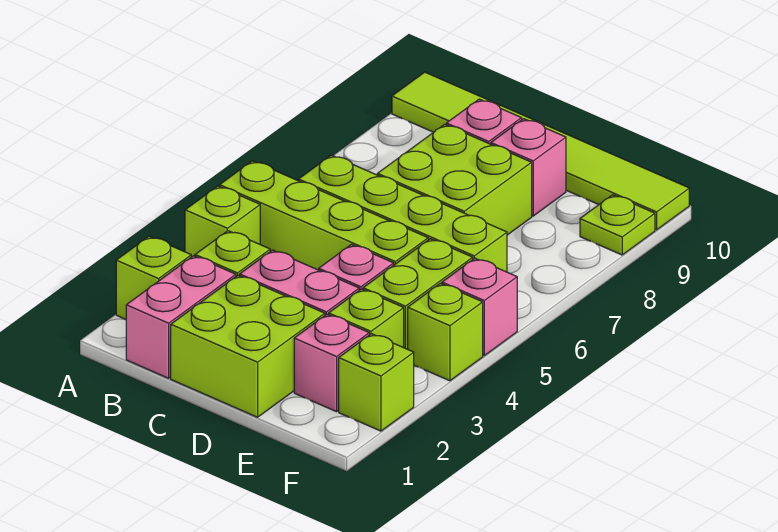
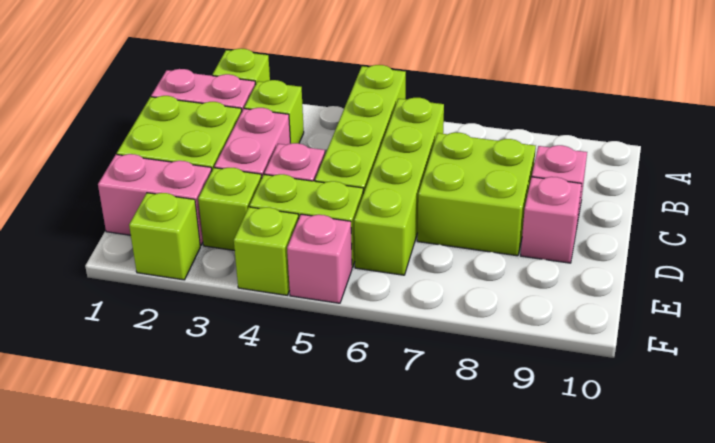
lime 1x1 brick [185,186,260,257] -> none
lime 1x6 tile [392,72,689,230] -> none
pink 1x1 brick [294,314,369,412] -> pink 1x2 brick [98,154,212,246]
lime 1x1 plate [580,195,655,255] -> none

